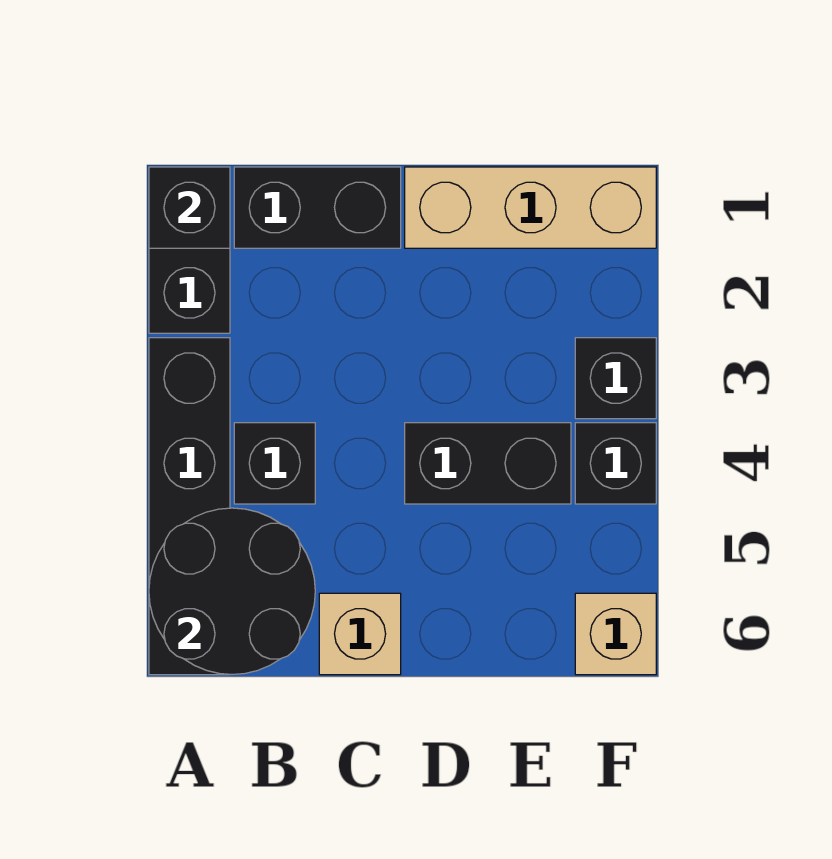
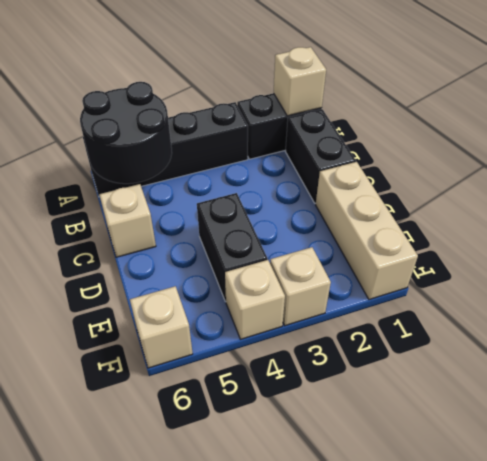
black 1x1 brick [149,167,230,248] -> tan 1x1 brick [274,47,326,116]
black 1x1 brick [234,423,315,504] -> none
black 1x1 brick [575,338,656,419] -> tan 1x1 brick [270,247,331,326]
black 1x1 brick [575,423,656,504] -> tan 1x1 brick [225,260,285,339]

